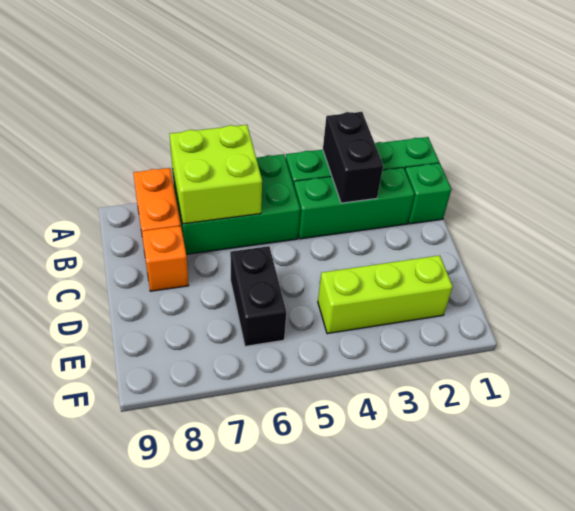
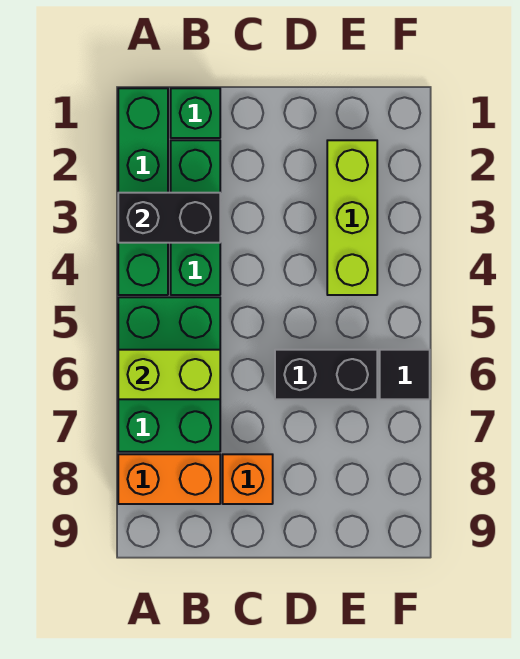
lime 2x2 brick [170,125,262,224] -> lime 1x2 brick [118,350,220,399]
none -> black 1x1 tile [380,350,430,399]

